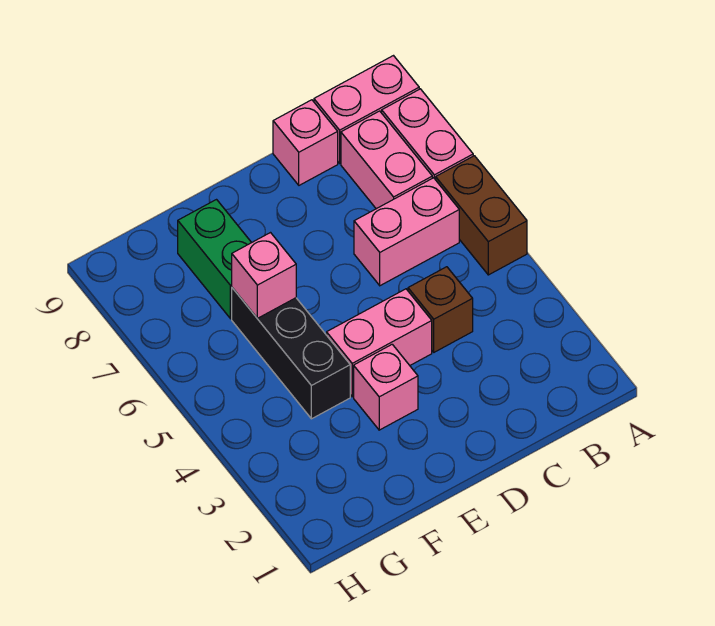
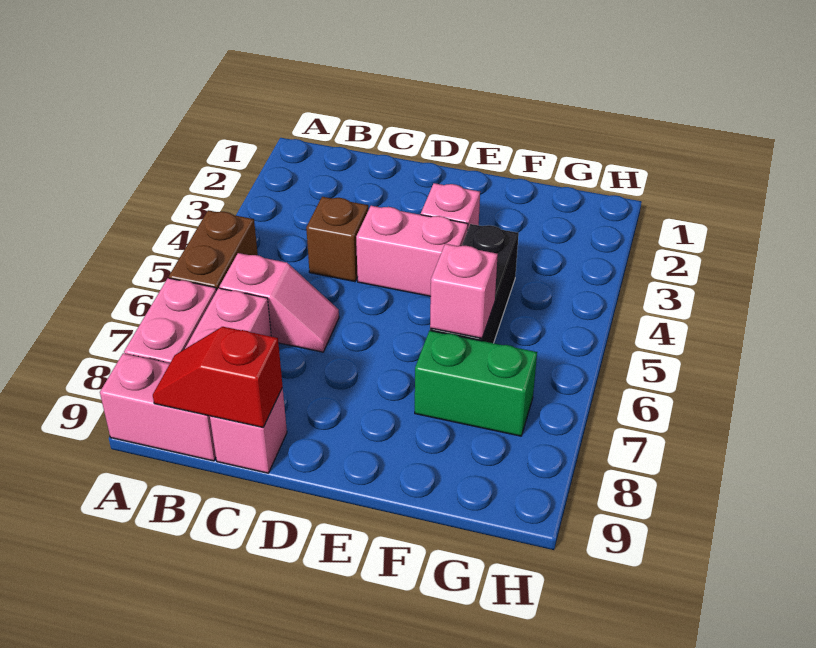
pink 1x2 brick [354,178,459,286] -> pink 1x2 slope [219,253,339,352]
none -> red 1x2 slope [153,327,283,427]
green 1x2 brick [178,200,252,319] -> green 1x2 brick turned to [415,331,537,436]

